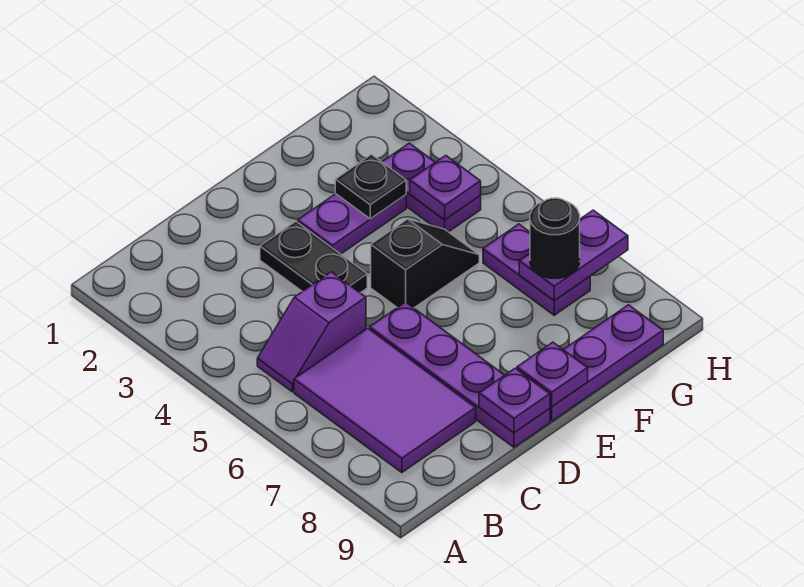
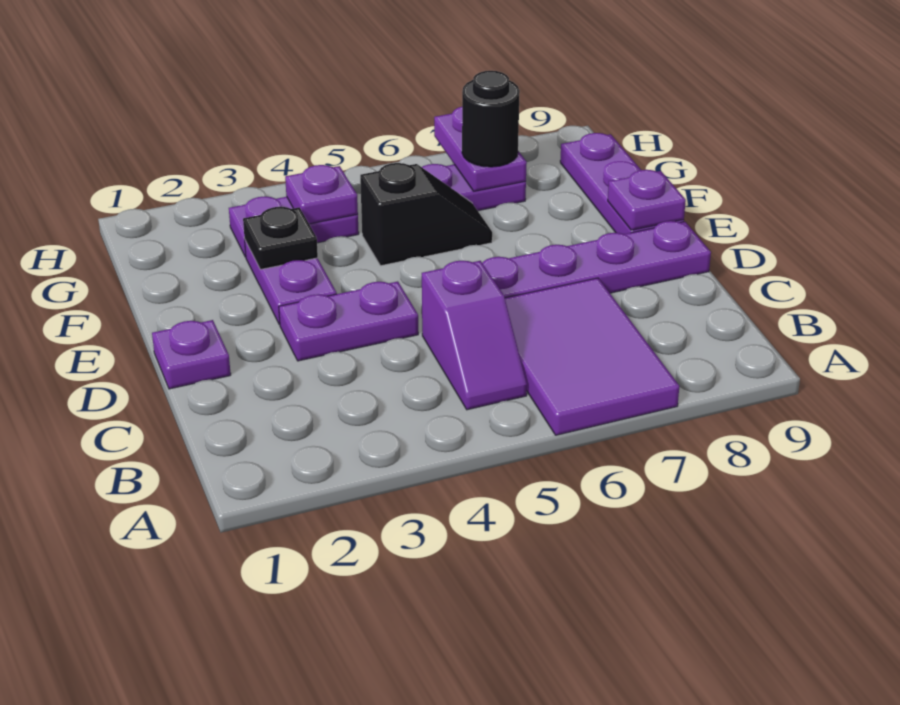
purple 2x3 tile [294,328,476,473] -> purple 2x3 tile turned to [505,278,679,435]
black 1x2 plate [260,221,367,293] -> purple 1x2 plate [279,281,418,361]
purple 1x1 plate [479,368,550,433] -> purple 1x1 plate moved to [152,320,231,389]
black 1x2 slope [371,219,479,308] -> black 1x2 slope turned to [360,163,492,266]

